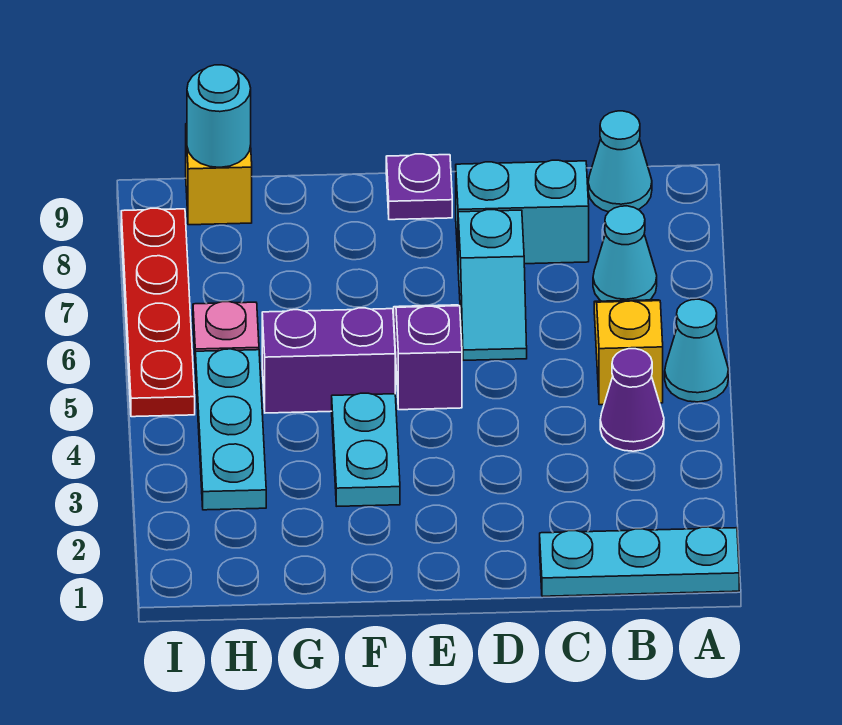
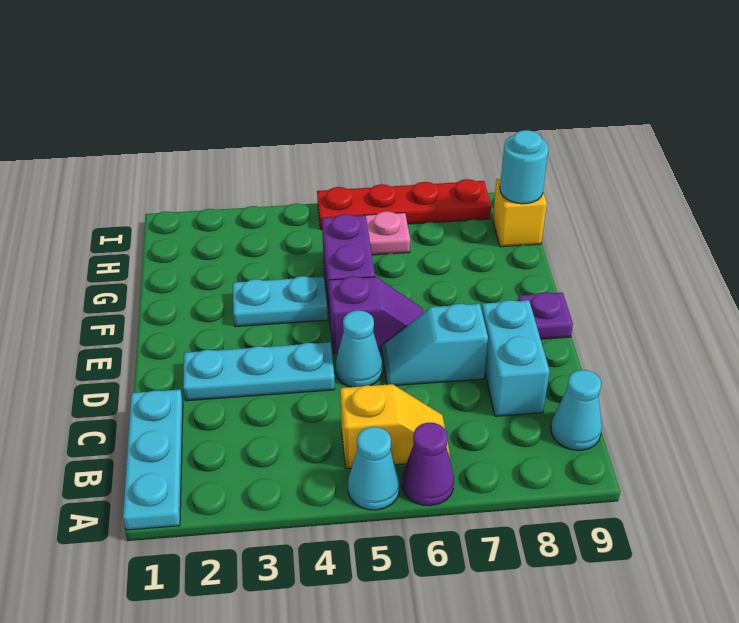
purple 1x1 cone [600,349,664,451] -> purple 1x1 cone moved to [402,423,454,506]
cyan 1x1 cone [593,206,657,301] -> cyan 1x1 cone moved to [335,310,382,387]
cyan 1x3 plate [196,349,266,510] -> cyan 1x3 plate moved to [183,342,335,401]

